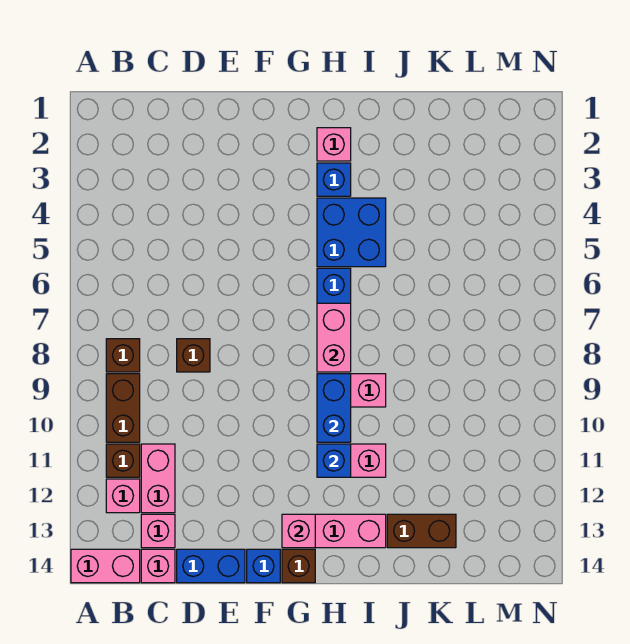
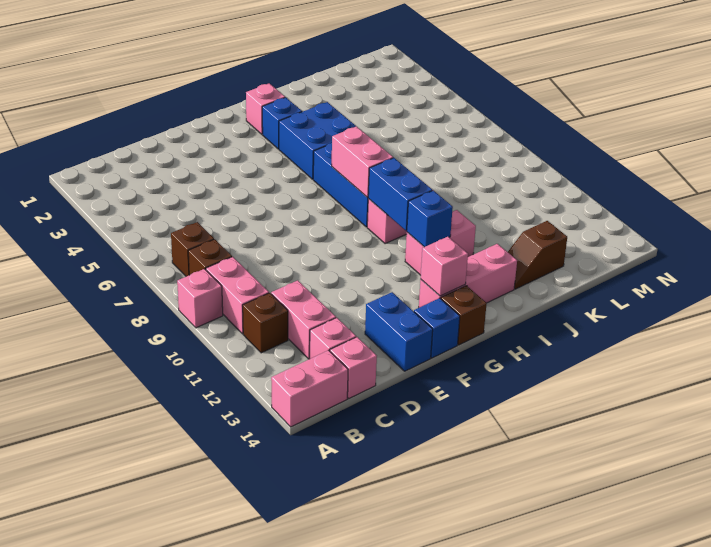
brown 1x2 brick [106,374,140,442] -> pink 1x2 brick [206,257,269,334]
pink 1x1 brick [106,479,140,513] -> pink 1x1 brick moved to [177,269,223,328]
brown 1x1 brick [177,339,210,372] -> brown 1x1 brick moved to [171,222,214,276]
blue 1x2 brick [177,549,245,583] -> blue 1x2 brick turned to [365,292,433,371]
brown 1x2 brick [387,514,456,548] -> brown 1x2 slope [508,221,567,289]

